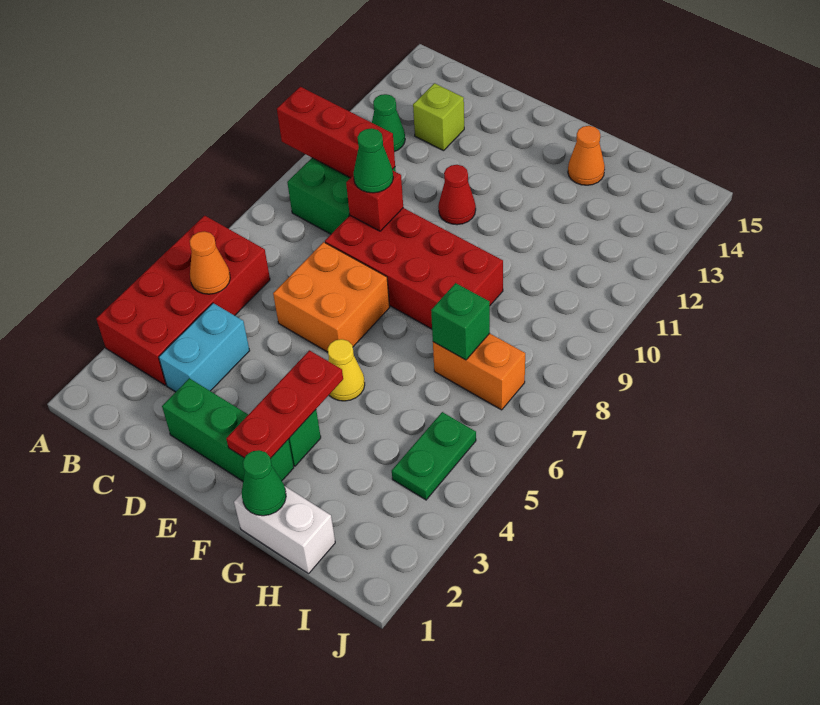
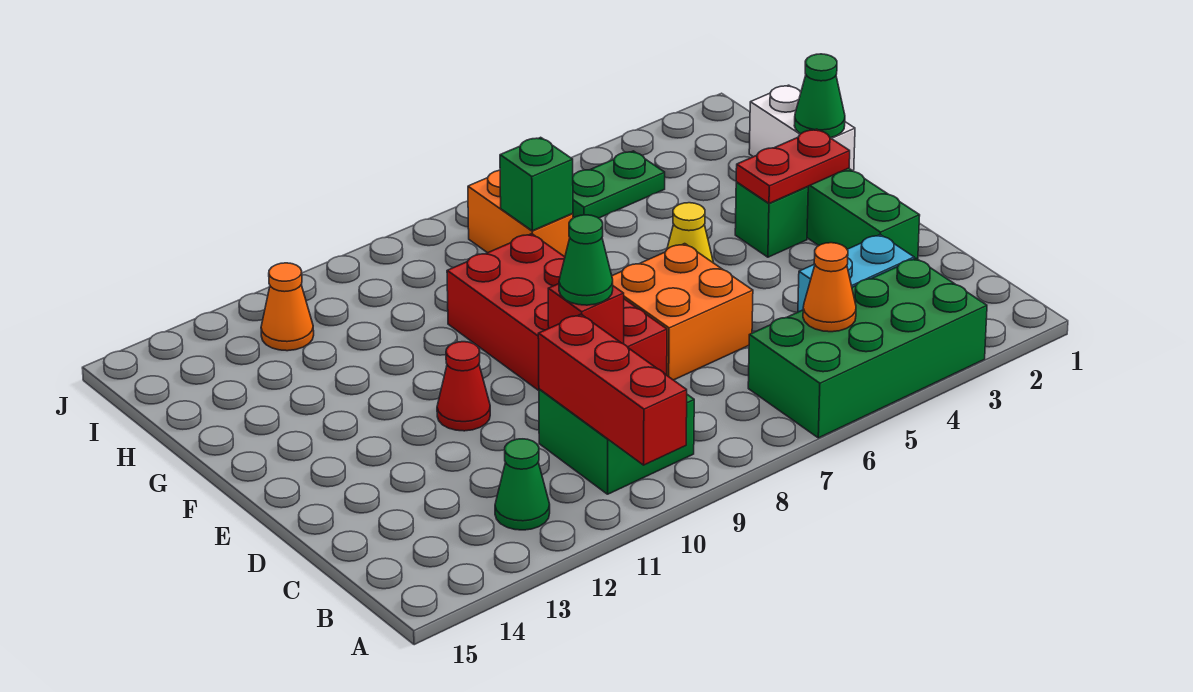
red 2x4 brick [96,216,270,385] -> green 2x4 brick [748,258,987,438]
lime 1x1 brick [413,83,464,151] -> none
red 1x3 plate [226,350,343,459] -> red 1x2 plate [736,129,850,203]
orange 1x1 cone [568,126,605,185] -> orange 1x1 cone moved to [261,263,314,351]

